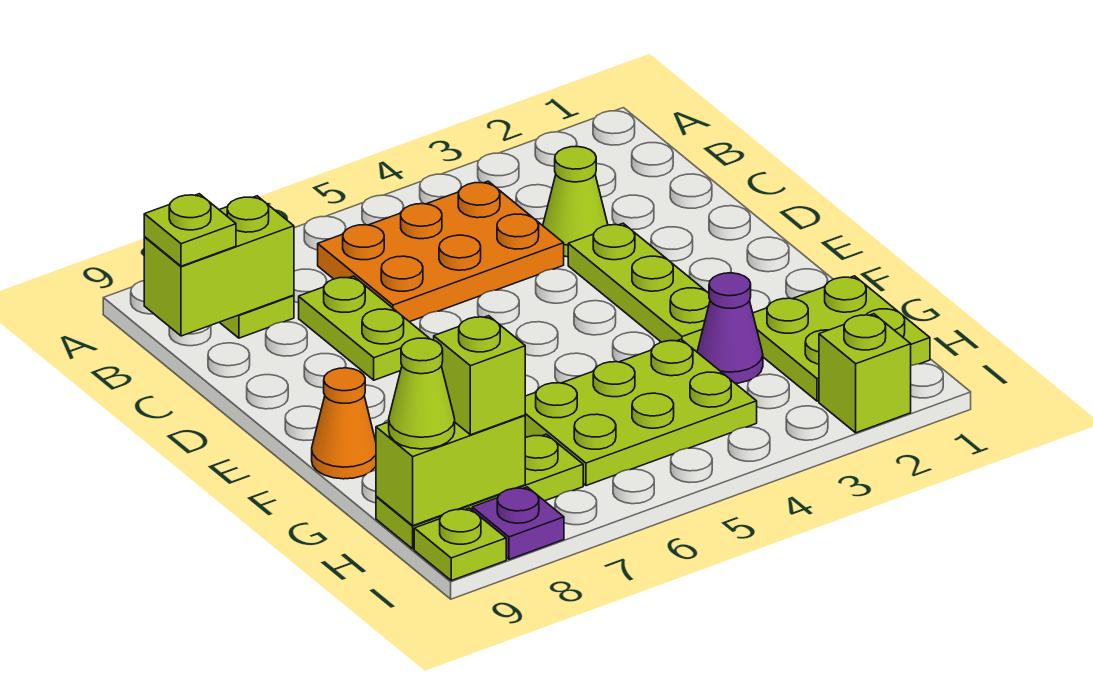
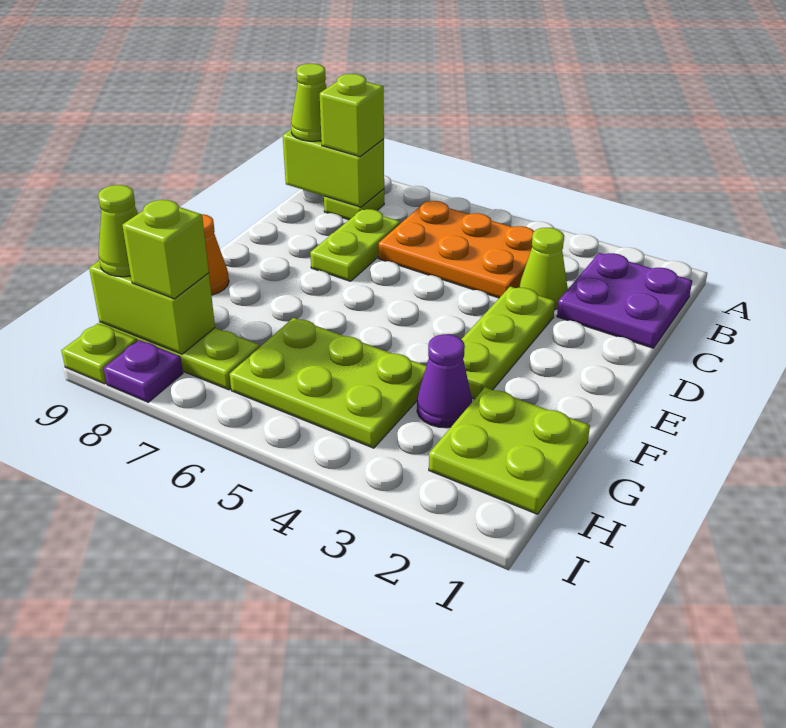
none -> purple 2x2 plate [557,253,692,348]
lime 1x1 plate [144,194,236,266] -> lime 1x1 cone [291,64,327,141]
lime 1x1 brick [819,314,911,433] -> lime 1x1 brick moved to [320,74,384,157]

